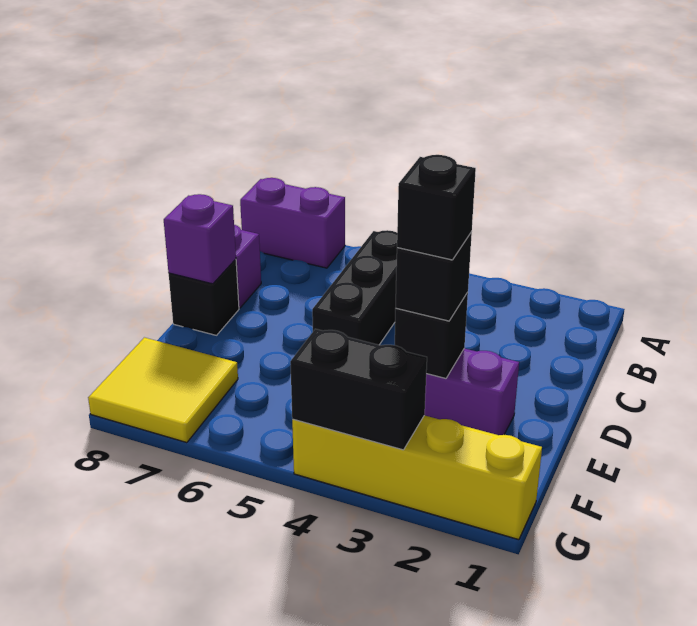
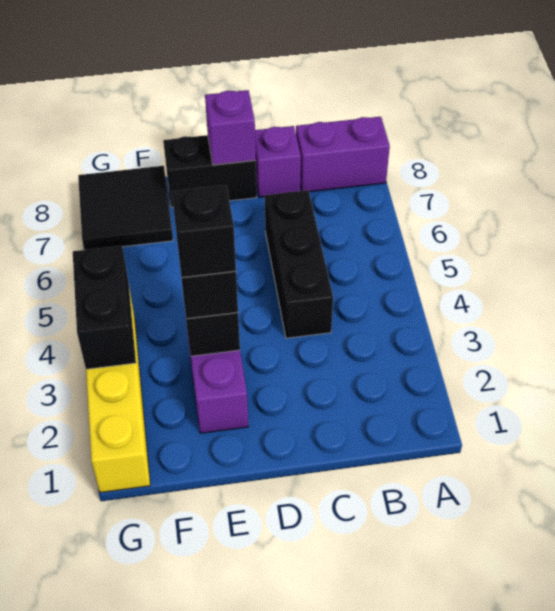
purple 1x2 brick [240,178,345,268] -> purple 1x2 brick turned to [296,117,390,192]
black 1x3 brick [312,230,397,345] -> black 1x3 brick turned to [265,190,333,338]
black 1x1 brick [169,259,239,335] -> black 1x2 brick [163,135,257,207]
yellow 2x2 tile [88,337,238,443] -> black 2x2 tile [78,166,173,250]

